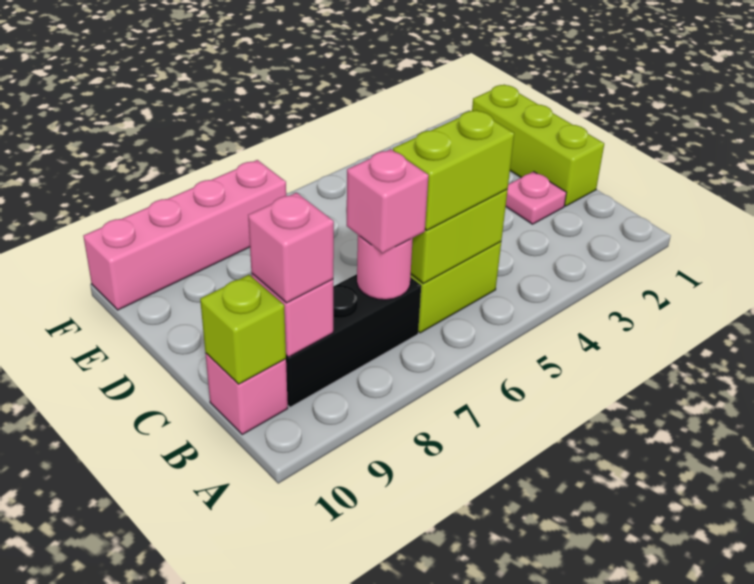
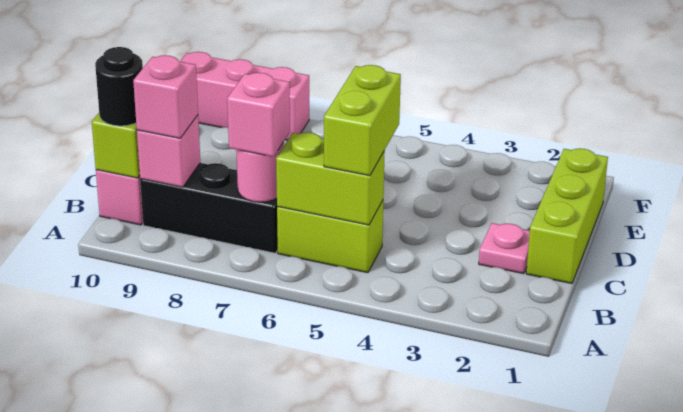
lime 1x2 brick [393,110,514,230] -> lime 1x2 brick turned to [324,65,401,176]
none -> black 1x1 round brick [95,47,143,126]
pink 1x4 brick [83,160,286,310] -> pink 1x3 brick [180,52,309,140]

